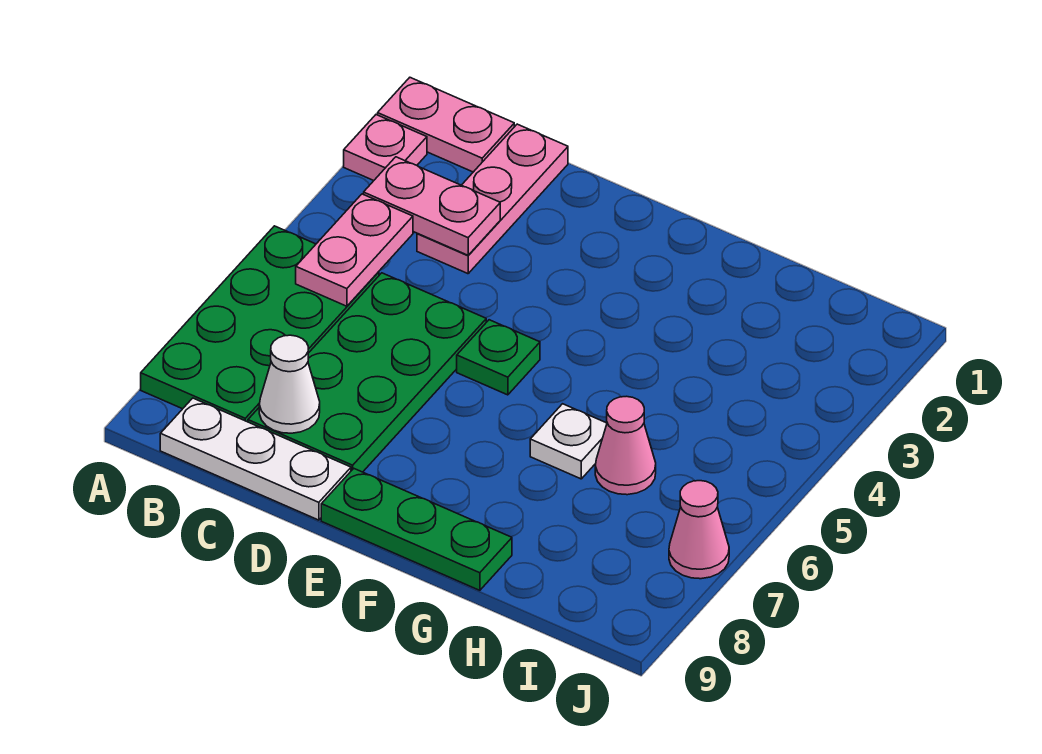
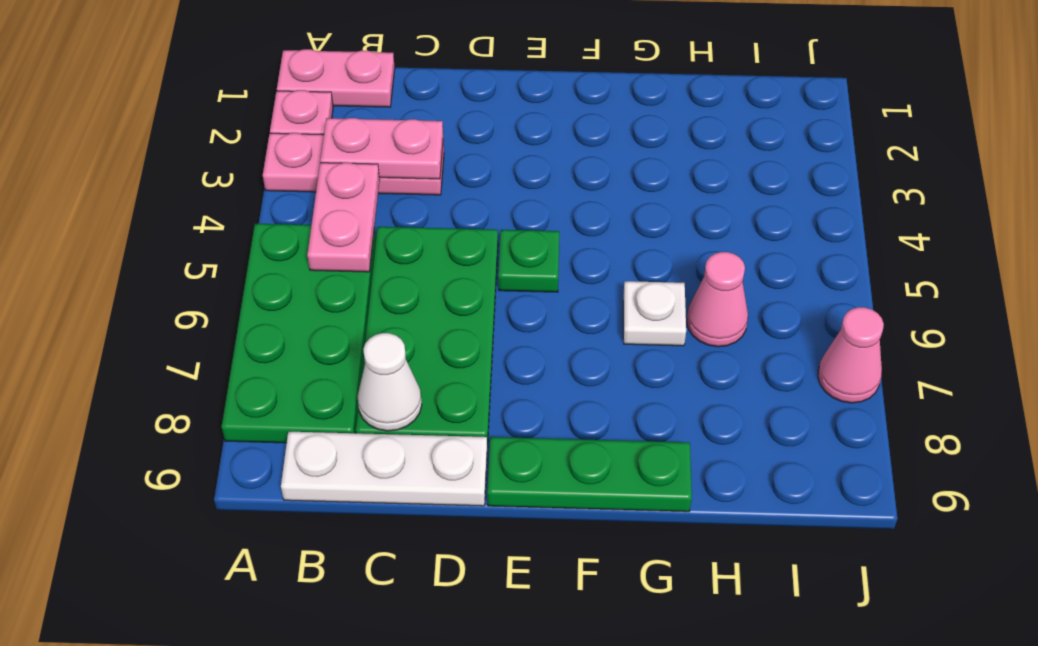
pink 1x3 plate [417,124,568,274] -> pink 1x3 plate turned to [263,133,444,195]

